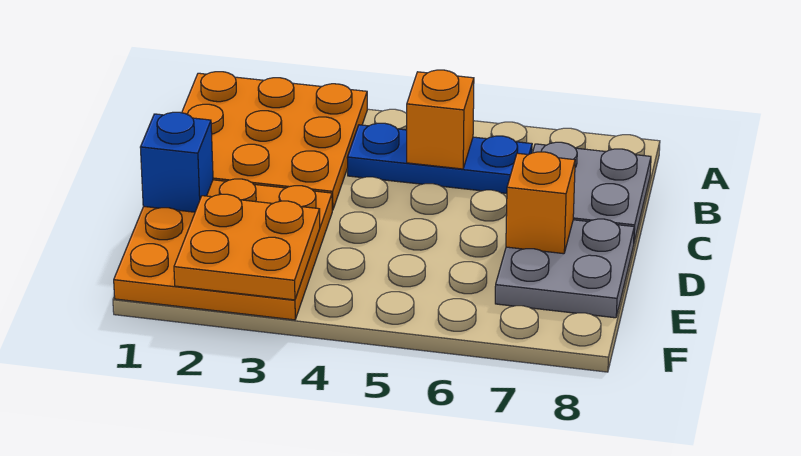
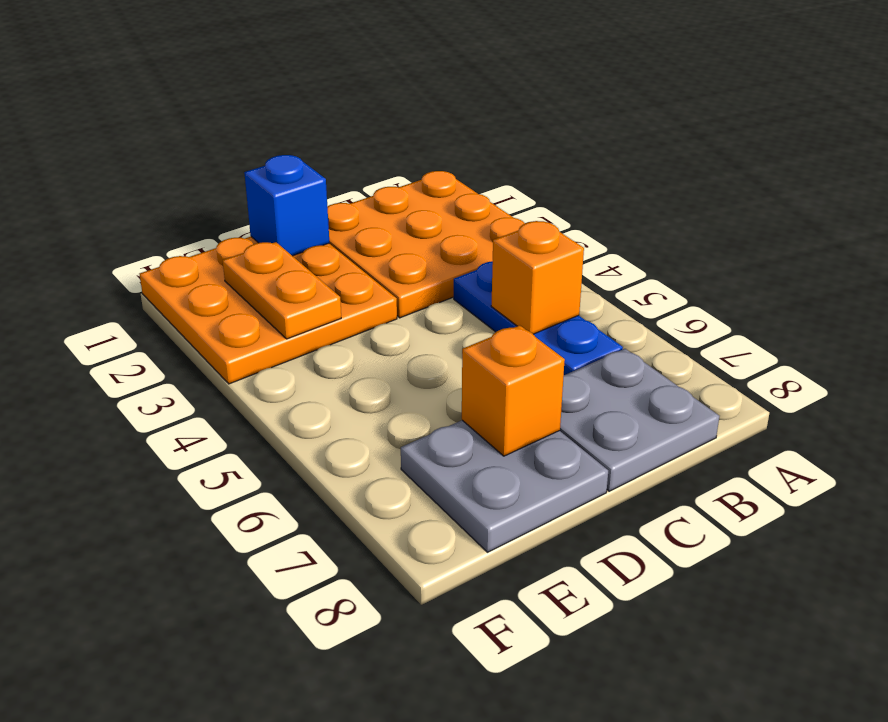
orange 2x2 plate [174,194,320,300] -> orange 1x2 plate [223,242,341,339]

